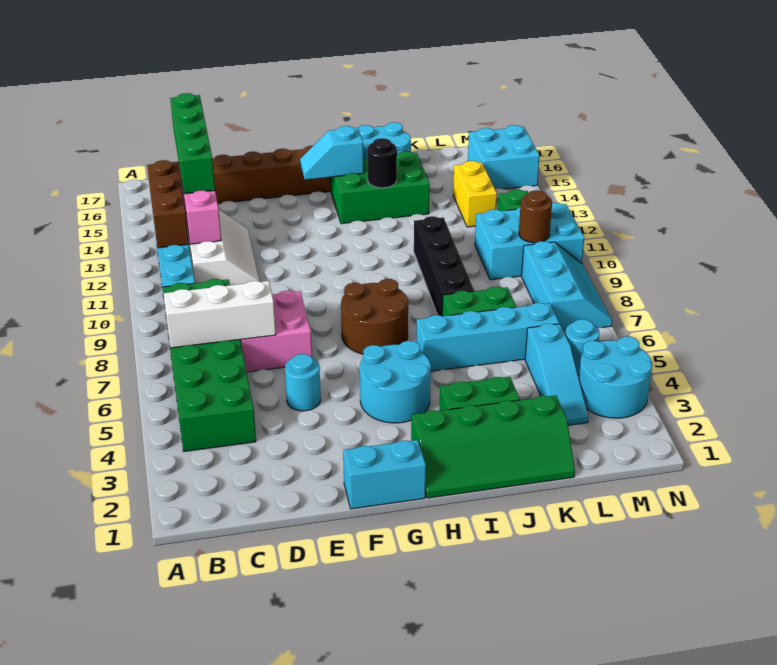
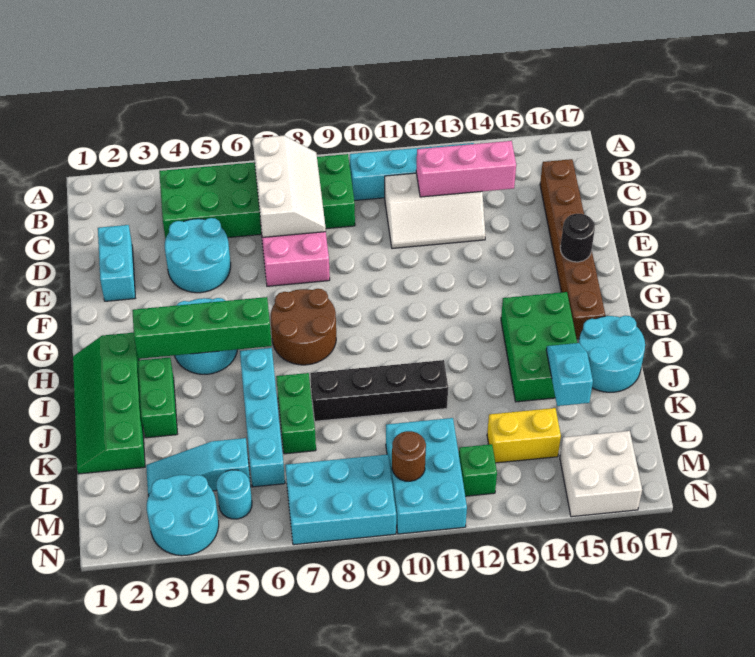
brown 1x3 brick [147,160,189,248] -> none
green 1x4 brick [170,93,215,194] -> green 1x4 brick moved to [132,297,272,359]
cyan 1x1 round brick [285,354,321,411] -> cyan 2x2 round brick [165,218,231,293]
cyan 1x2 brick [343,440,426,509] -> cyan 1x2 brick moved to [98,225,135,301]
cyan 1x2 slope [300,126,364,180] -> cyan 1x2 slope moved to [546,343,593,406]
black 1x1 round brick [367,138,397,188] -> black 1x1 round brick moved to [560,214,595,262]
cyan 2x3 slope [522,241,612,332] -> cyan 2x3 brick [285,455,396,545]
cyan 2x2 brick [468,125,539,189] -> white 2x2 brick [560,431,642,517]

